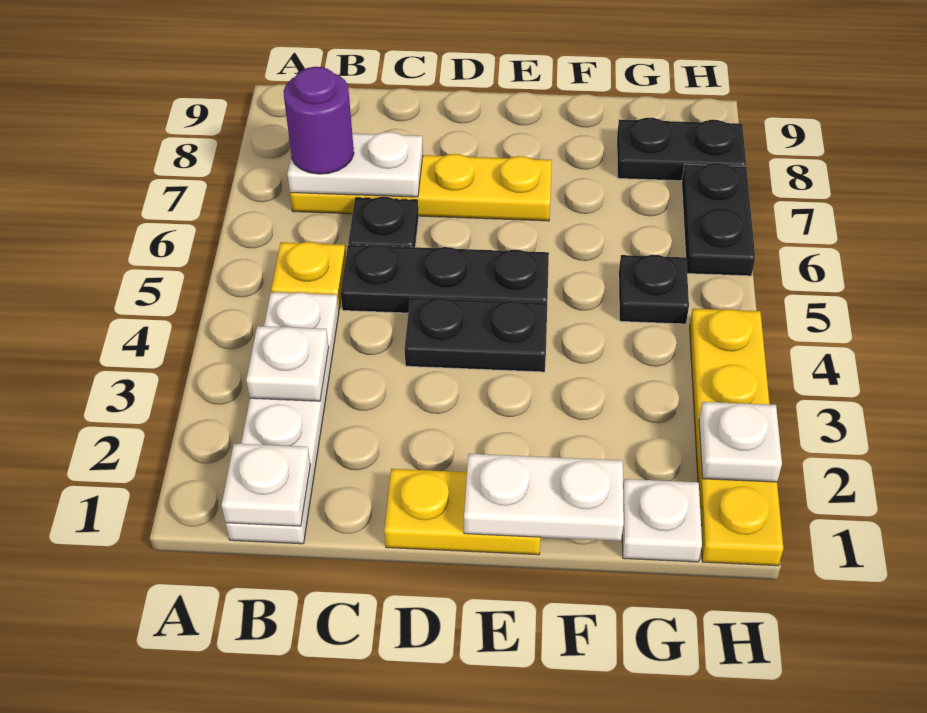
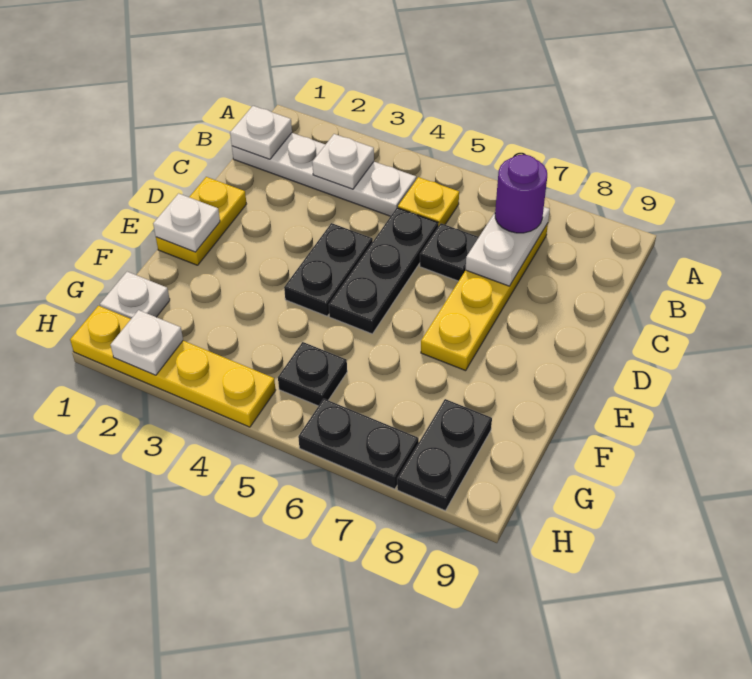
white 1x2 plate [464,454,624,541] -> white 1x1 plate [153,193,220,252]

